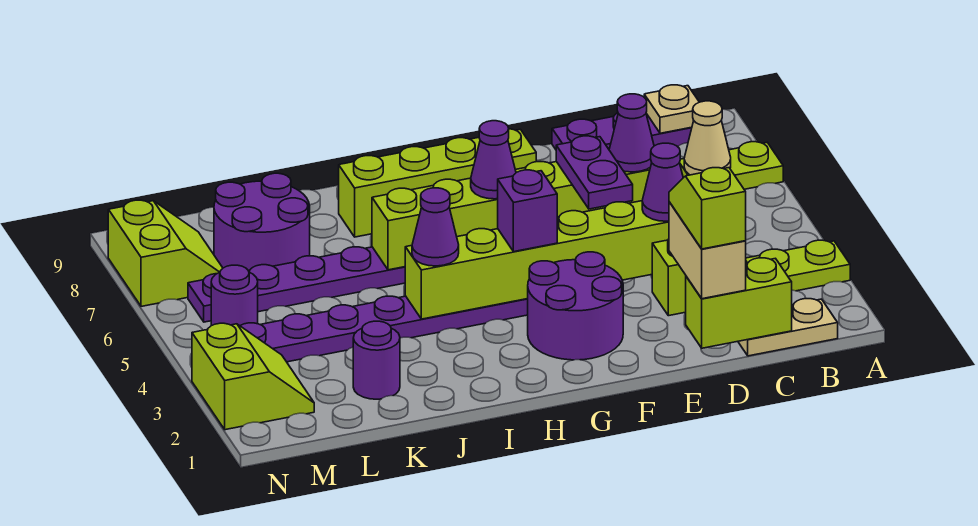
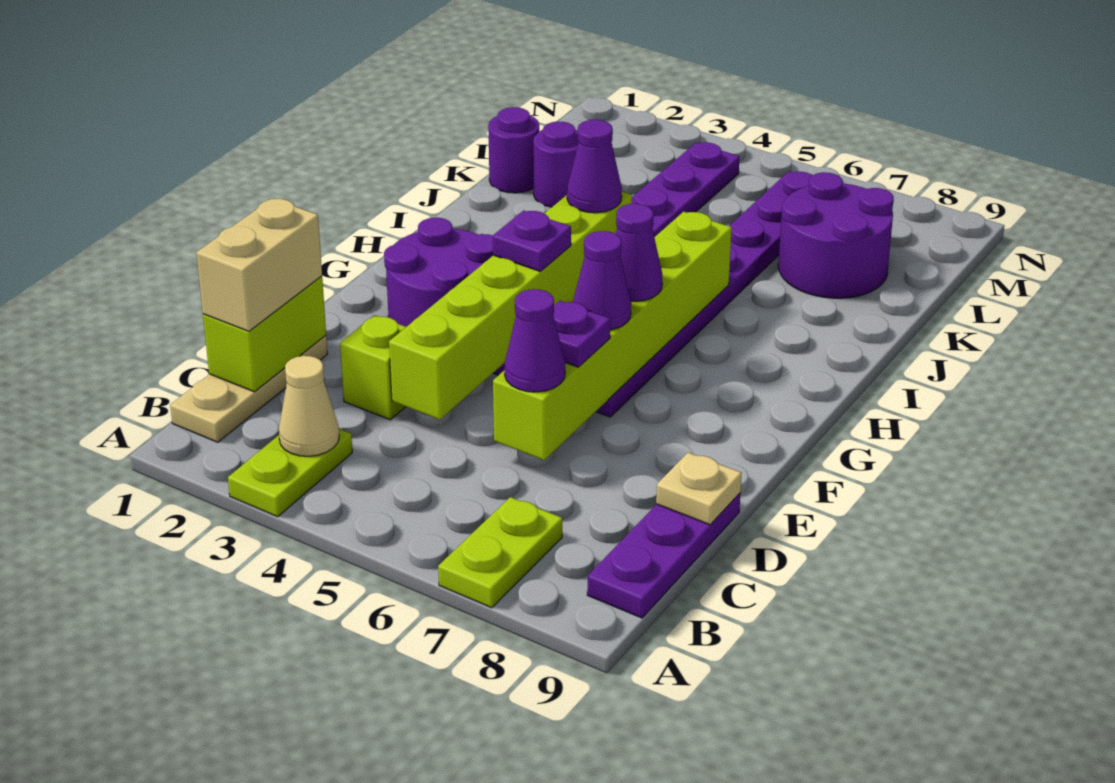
tan 1x2 plate [738,299,838,356] -> tan 1x3 plate [170,336,328,442]
tan 1x1 cone [684,101,731,175] -> tan 1x1 cone moved to [279,356,339,456]
tan 1x1 plate [644,85,699,133] -> tan 1x1 plate moved to [656,452,742,525]
tan 1x2 brick [669,202,746,299] -> tan 1x2 brick turned to [197,199,322,331]
lime 1x2 slope [669,168,746,249] -> none
purple 1x1 cone [642,143,683,221] -> purple 1x1 cone moved to [573,231,631,330]
purple 1x2 plate [556,136,633,209] -> purple 1x1 plate [553,301,610,367]
lime 1x4 brick [339,129,536,237] -> none
purple 1x1 brick [498,170,557,252] -> purple 1x1 plate [493,210,571,271]
lime 2x2 slope [192,323,314,430] -> none
purple 1x1 round brick [211,265,258,326] -> purple 1x1 round brick moved to [488,107,539,193]
lime 2x2 slope [108,200,223,306] -> none

